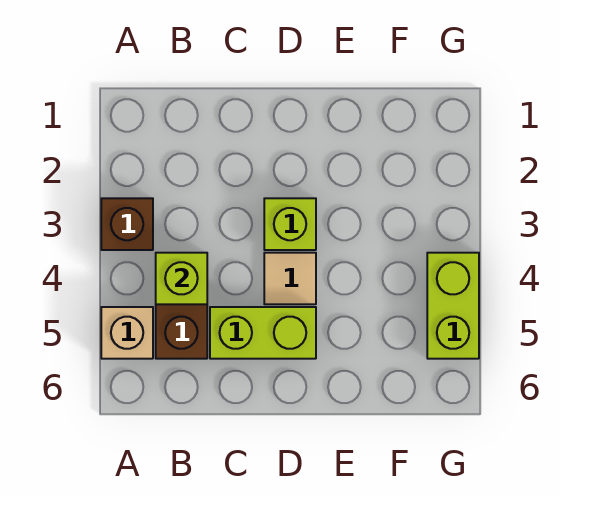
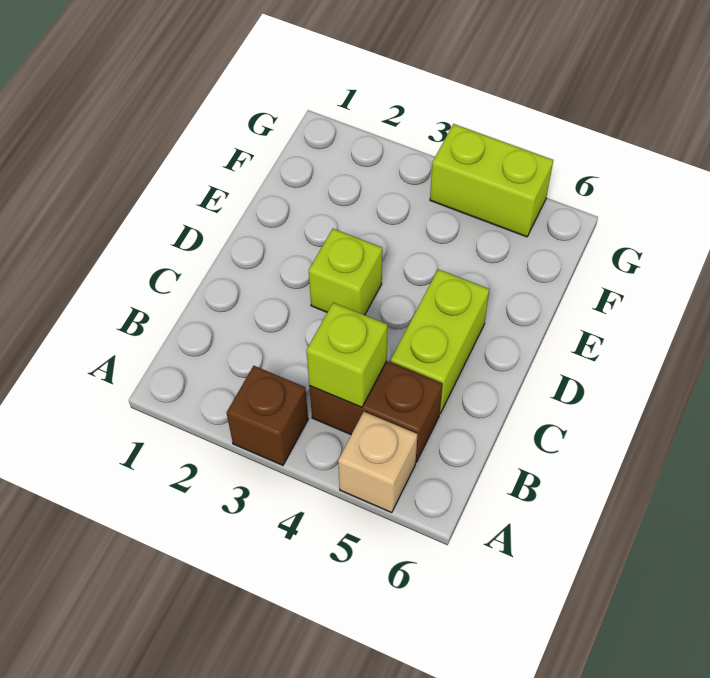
tan 1x1 tile [264,253,316,304] -> none

